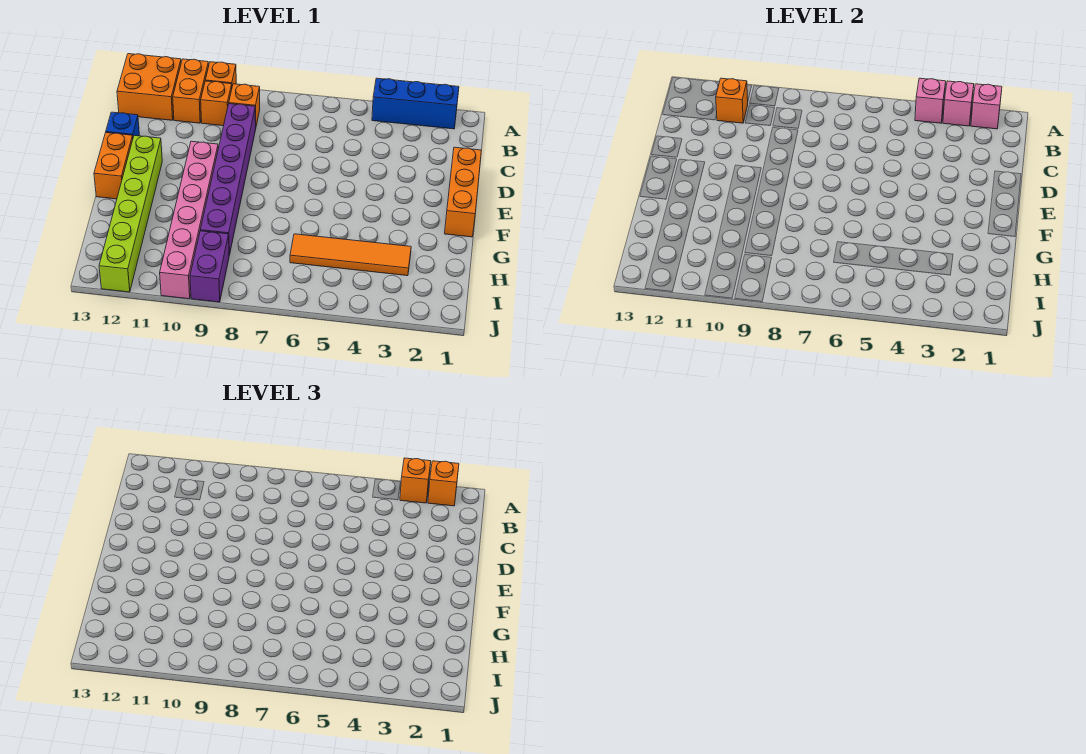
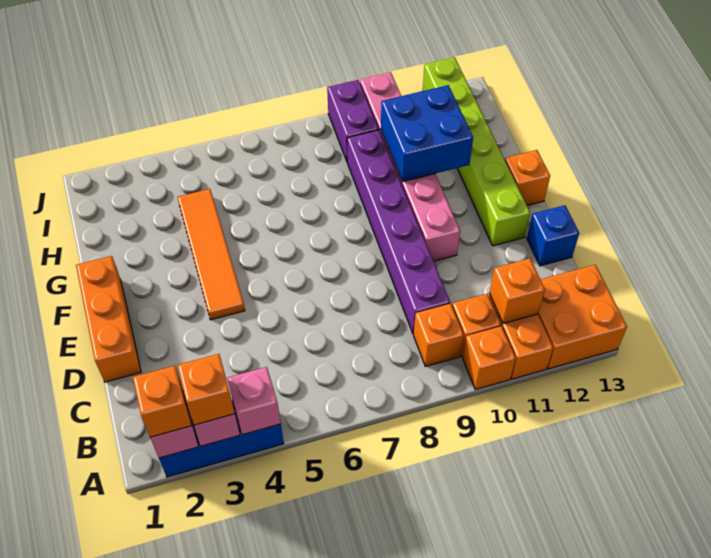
orange 1x2 brick [94,133,133,199] -> orange 1x1 brick [505,150,550,206]
none -> blue 2x2 brick [381,85,473,181]
orange 1x4 tile [290,234,411,276] -> orange 1x4 tile turned to [177,189,245,320]

